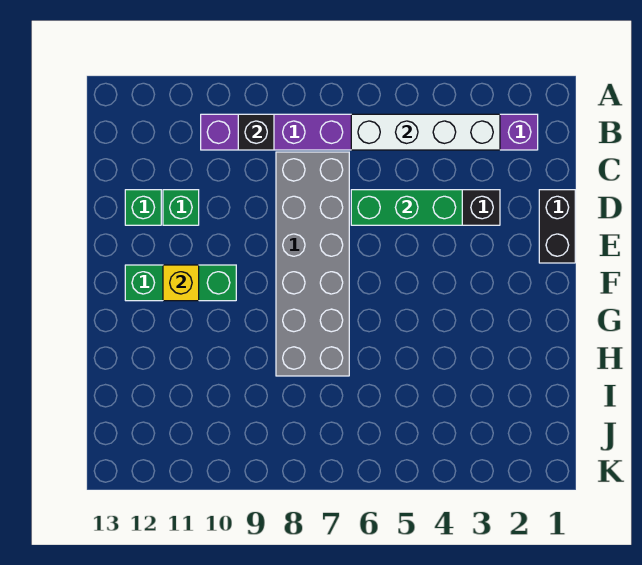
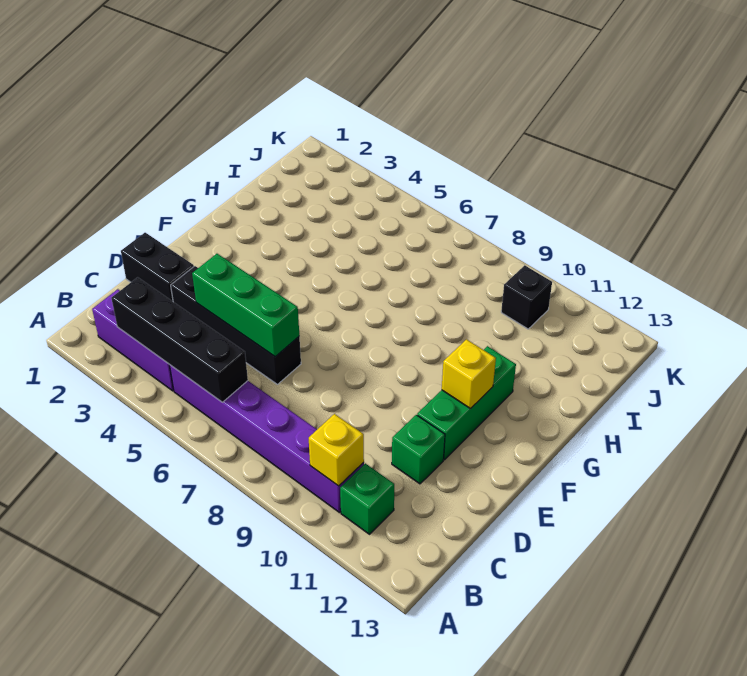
white 1x4 brick [351,114,500,150] -> black 1x4 brick [111,277,248,402]
black 1x1 brick [238,114,274,150] -> black 1x1 brick moved to [501,265,552,329]
none -> yellow 1x1 brick [309,414,364,486]
grey 2x6 brick [276,152,349,376] -> none
black 1x2 brick [539,190,575,263] -> black 1x2 brick turned to [121,233,194,301]
green 1x1 brick [125,190,161,225] -> green 1x1 brick moved to [340,463,394,534]
green 1x3 brick [125,265,236,301] -> green 1x3 brick turned to [417,346,516,460]

